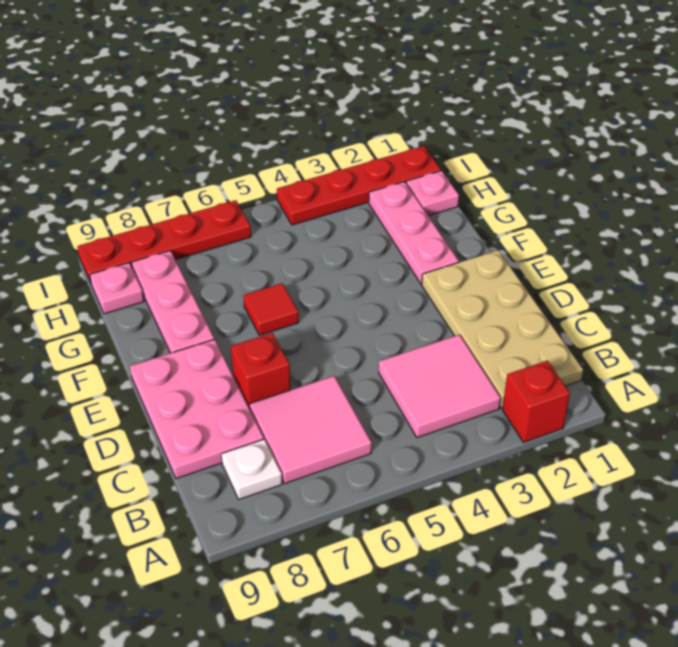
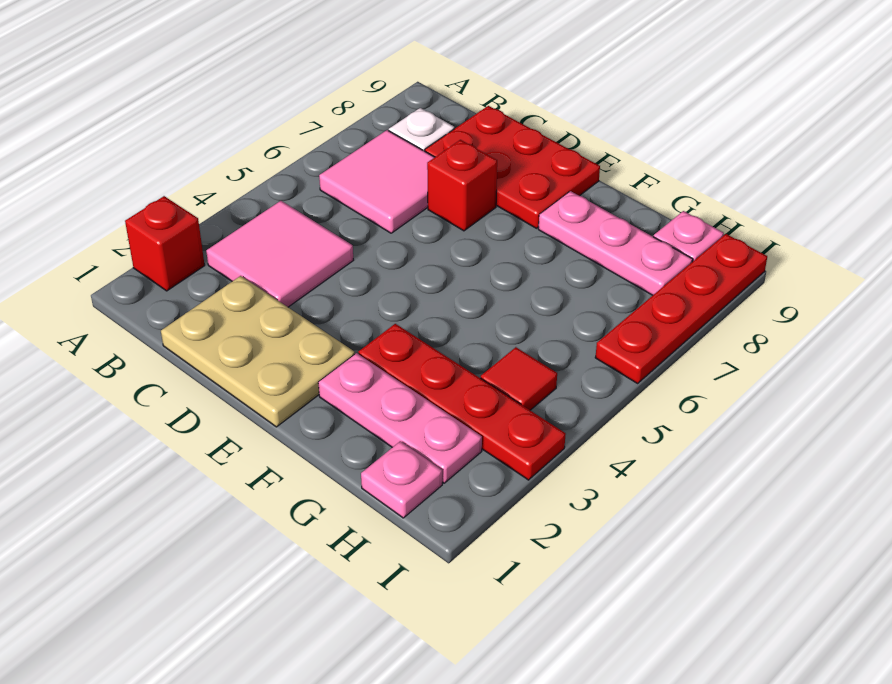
tan 2x4 plate [422,250,583,408] -> tan 2x3 plate [161,276,355,427]
pink 2x3 plate [130,339,264,479] -> red 2x3 plate [425,106,600,228]
red 1x1 tile [243,283,299,335] -> red 1x1 tile moved to [481,347,557,410]
red 1x4 plate [277,146,441,225] -> red 1x4 plate turned to [358,324,566,480]

